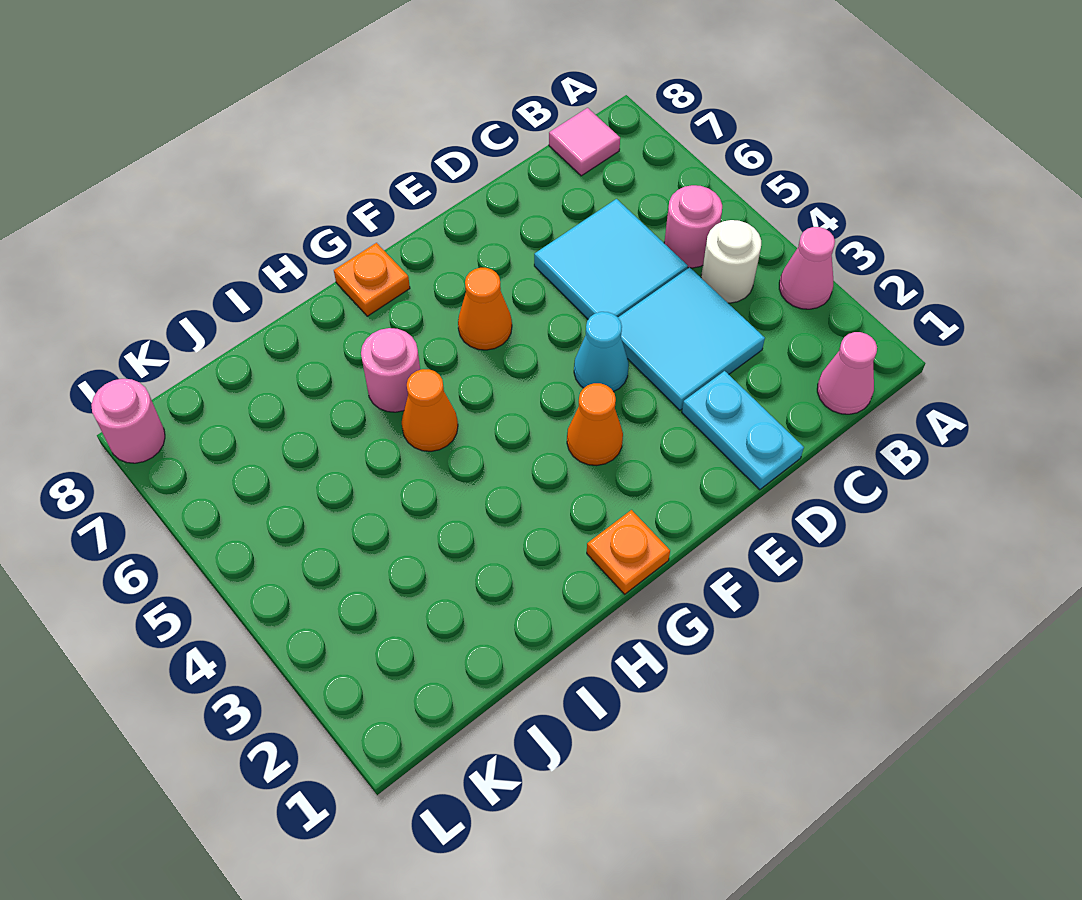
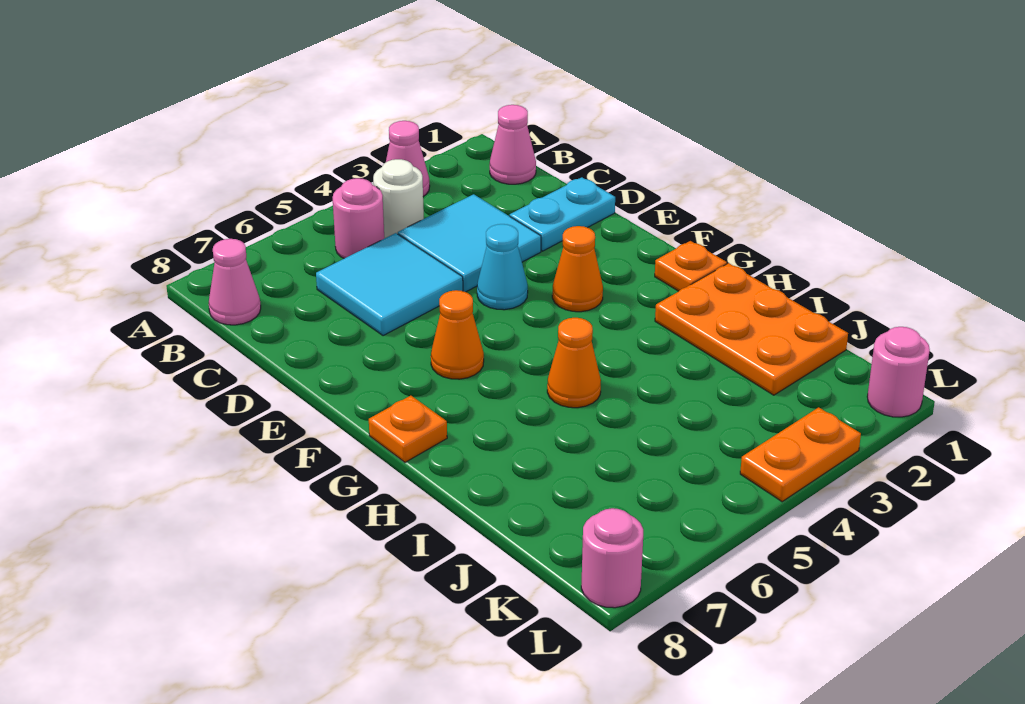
pink 1x1 tile [549,108,620,176] -> pink 1x1 cone [209,239,261,325]
none -> orange 2x3 plate [655,263,848,395]
pink 1x1 round brick [361,328,420,412] -> pink 1x1 round brick moved to [867,327,930,417]
none -> orange 1x2 plate [740,407,861,502]

